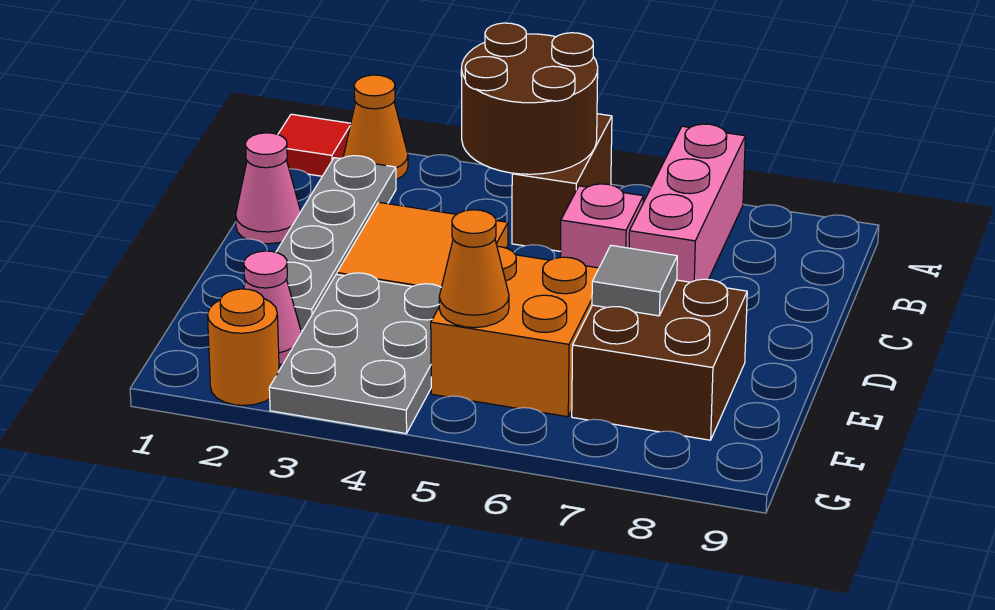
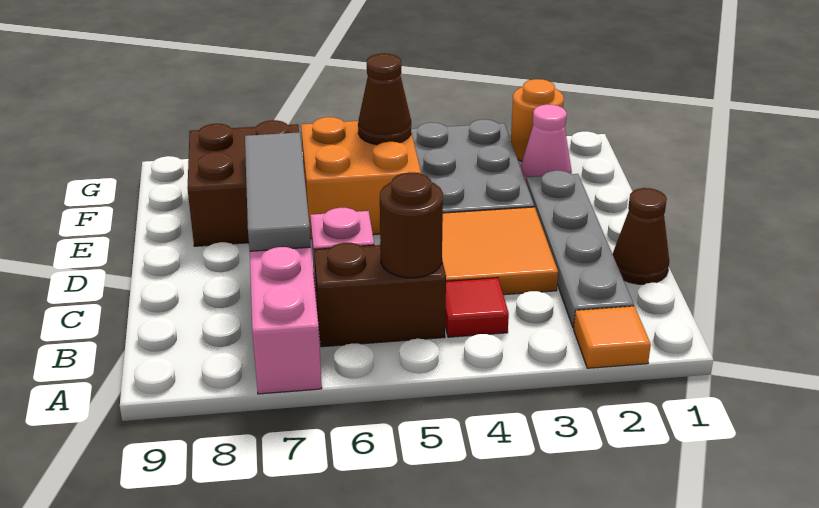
red 1x1 tile [278,114,351,176] -> red 1x1 tile moved to [445,278,509,337]
orange 1x1 cone [344,75,408,180] -> orange 1x1 tile [574,306,651,368]
brown 2x2 round brick [461,23,598,174] -> brown 1x1 round brick [380,172,443,278]
brown 1x2 brick [512,114,612,251] -> brown 1x2 brick turned to [314,243,446,347]
pink 1x1 cone [236,133,301,244] -> brown 1x1 cone [613,188,669,284]
grey 1x1 tile [592,245,677,316] -> grey 1x3 tile [245,132,311,251]
orange 1x1 cone [439,210,509,328] -> brown 1x1 cone [358,54,411,145]

